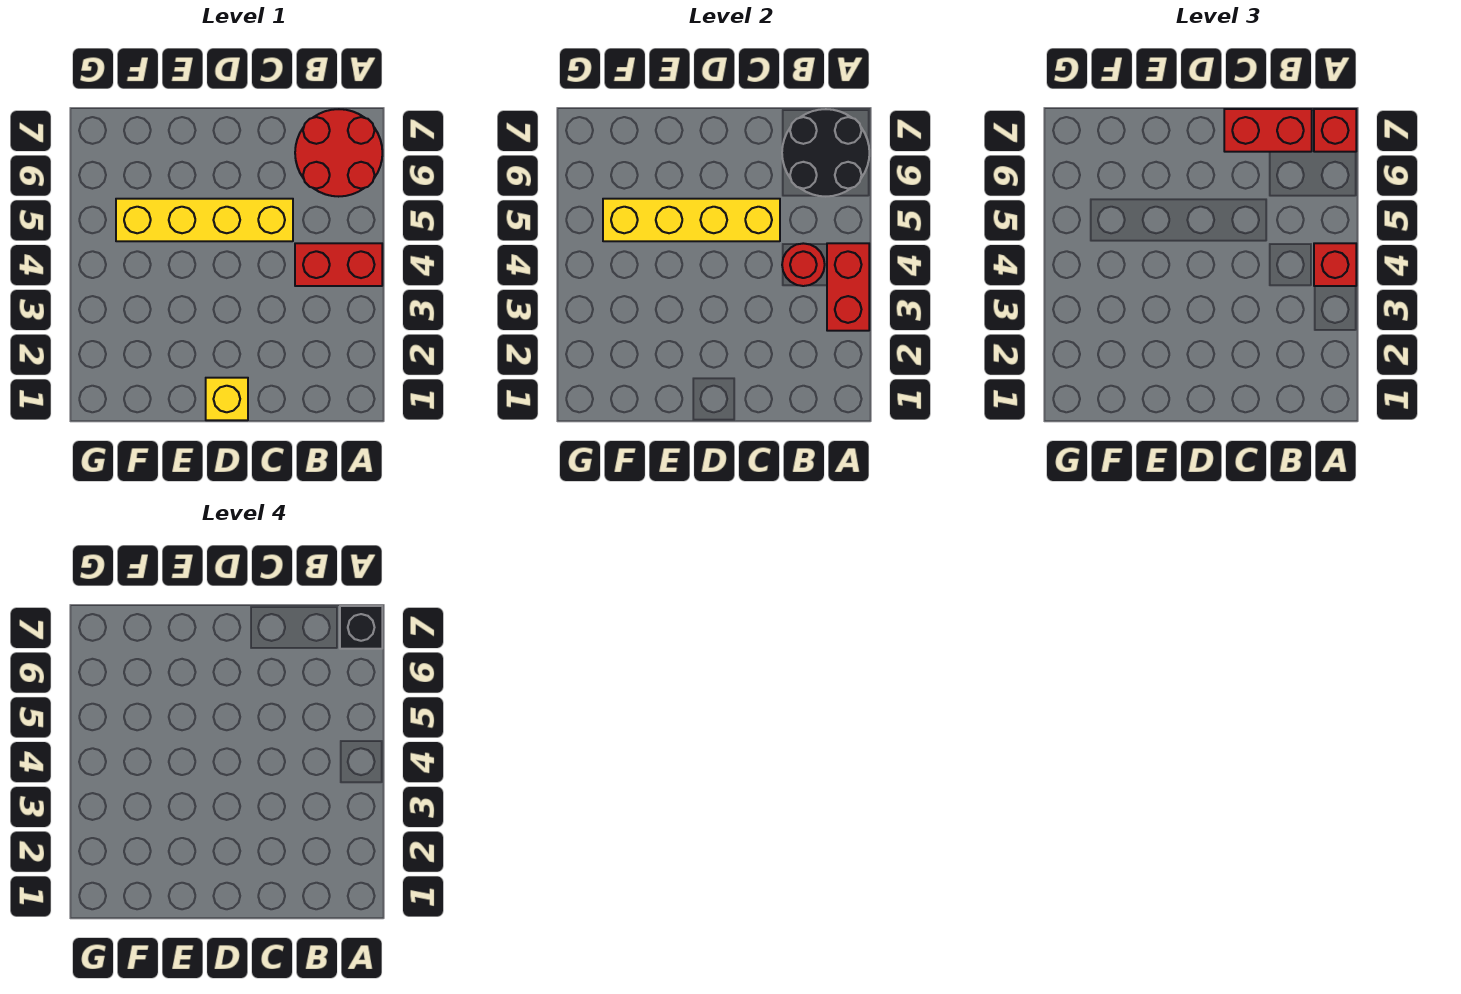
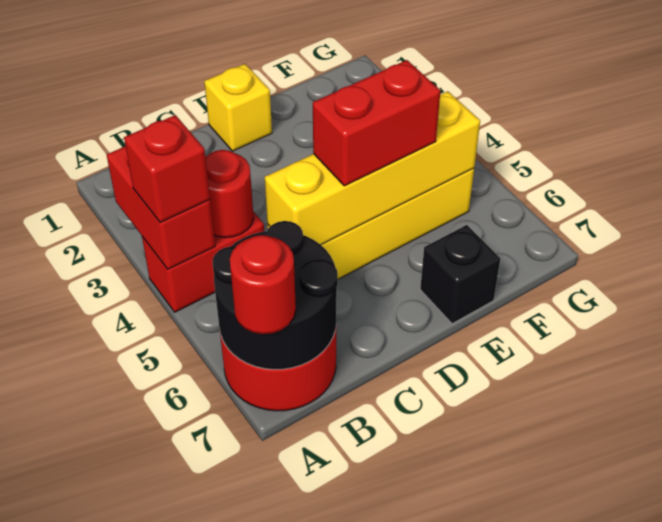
red 1x1 brick [1314,109,1356,152] -> red 1x1 round brick [230,235,296,334]
black 1x1 brick [340,606,382,649] -> black 1x1 brick moved to [420,225,500,324]
red 1x2 brick [1224,109,1312,152] -> red 1x2 brick moved to [313,60,440,186]

